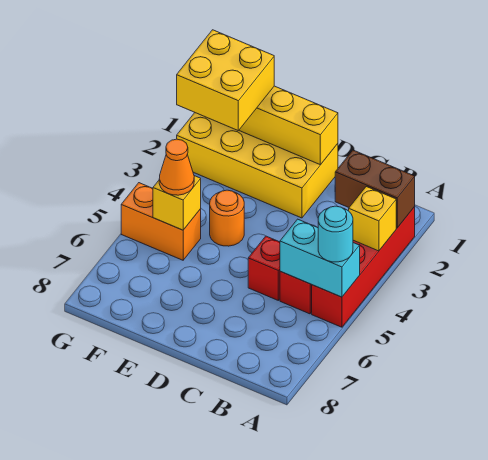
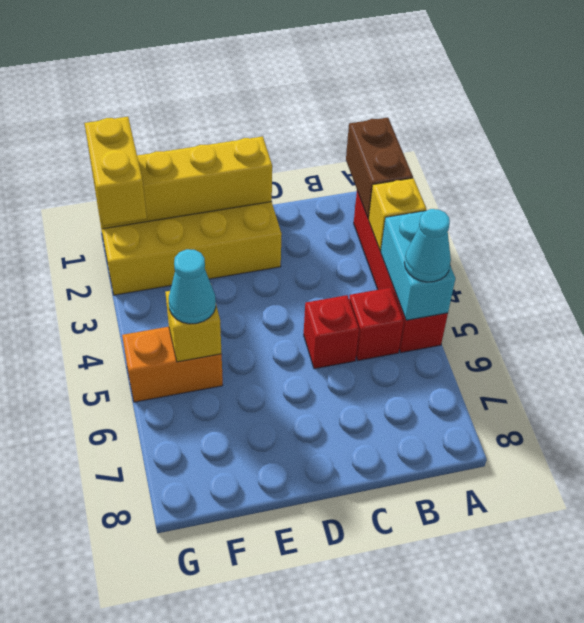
brown 1x2 brick [335,150,415,228] -> brown 1x2 brick turned to [346,118,413,219]
cyan 1x2 brick [280,219,360,297] -> cyan 1x2 brick turned to [381,211,455,320]
cyan 1x1 round brick [318,206,353,262] -> cyan 1x1 cone [404,209,451,282]
orange 1x1 round brick [210,190,244,246] -> none
yellow 2x2 brick [177,30,274,130] -> yellow 1x2 brick [84,117,147,226]
orange 1x1 cone [159,139,194,195] -> cyan 1x1 cone [169,249,216,324]

